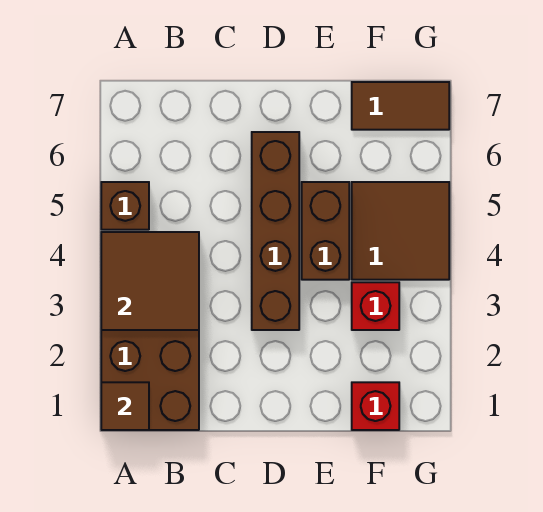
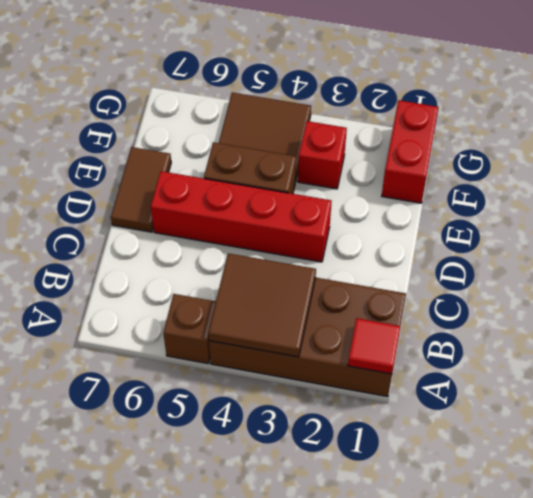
brown 1x1 tile [101,382,149,430] -> red 1x1 tile [348,318,401,374]
brown 1x4 brick [252,132,299,330] -> red 1x4 brick [151,171,332,262]
red 1x1 brick [352,382,399,430] -> red 1x2 brick [382,100,439,203]
brown 1x2 tile [352,82,449,130] -> brown 1x2 tile moved to [111,147,171,232]

